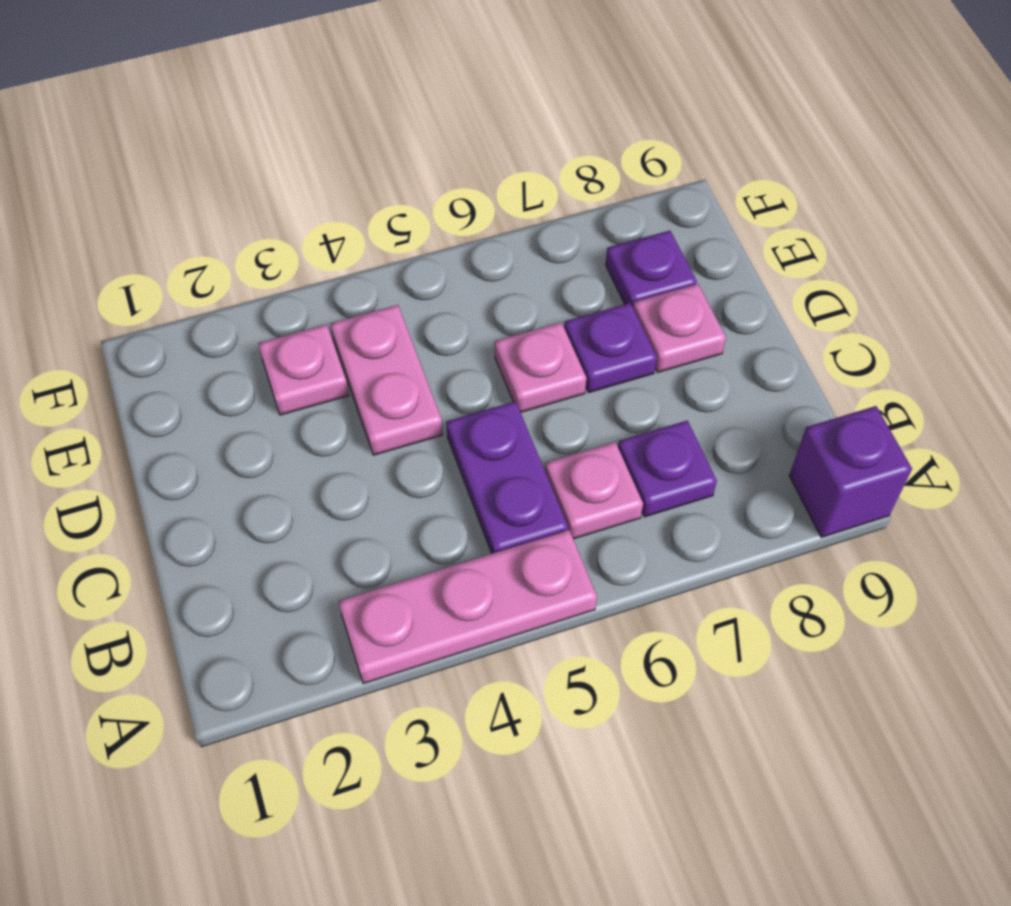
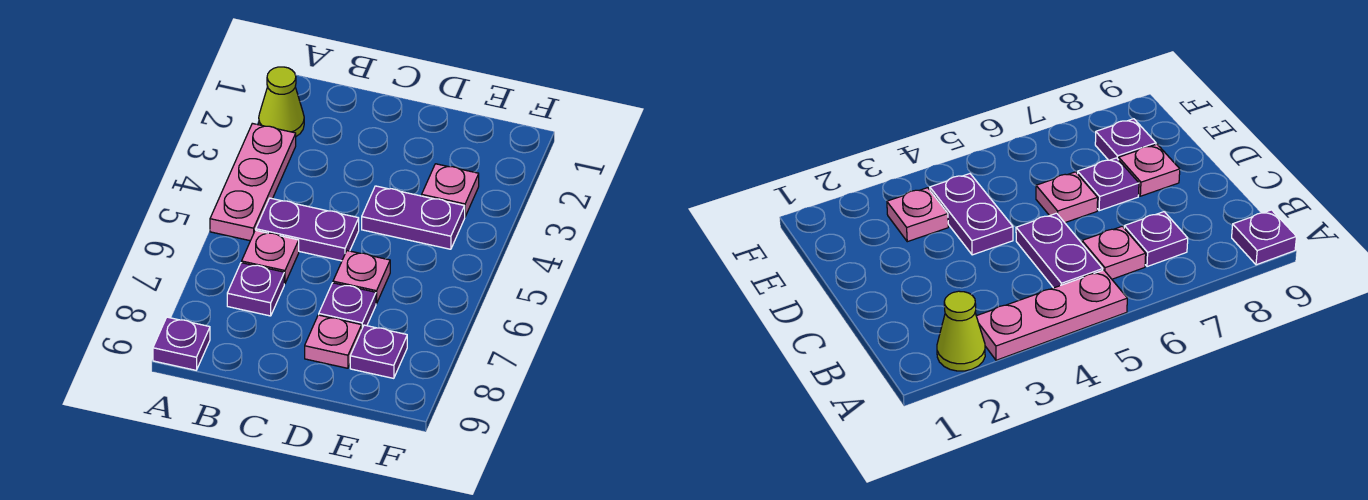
none -> lime 1x1 cone [259,67,304,136]
purple 1x1 brick [789,406,912,537] -> purple 1x1 plate [153,317,210,370]
pink 1x2 plate [330,305,443,455] -> purple 1x2 plate [362,186,465,249]

